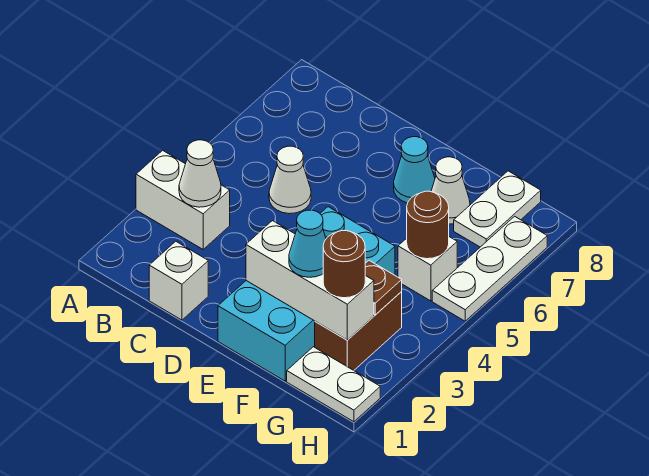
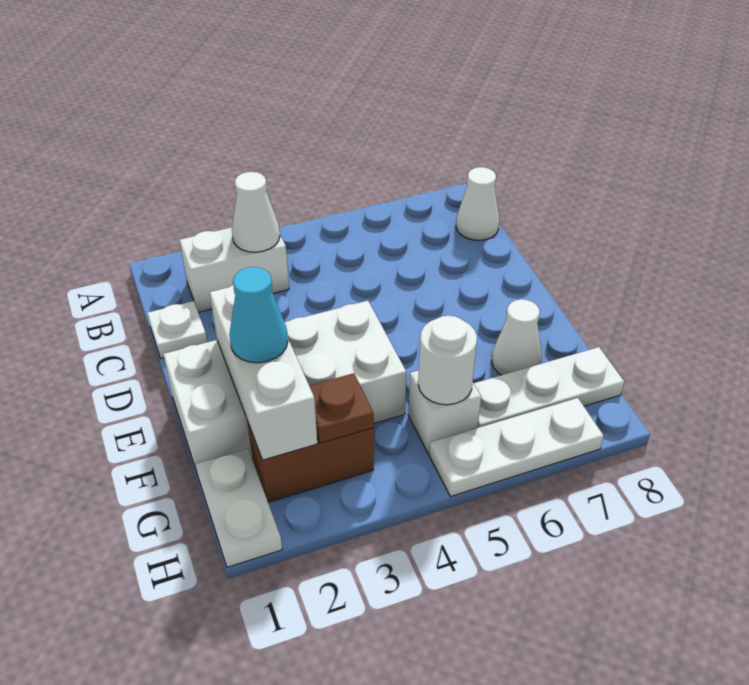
white 1x2 brick [136,150,230,249] -> white 1x2 brick turned to [180,227,289,312]
white 1x1 brick [149,241,208,320] -> white 1x1 plate [147,301,207,358]
white 1x1 cone [269,146,311,214] -> white 1x1 cone moved to [456,167,499,240]
cyan 2x4 brick [218,207,395,381] -> white 2x4 brick [163,301,406,472]
cyan 1x1 cone [394,137,435,203] -> none
brown 1x1 round brick [323,231,365,298] -> none
brown 1x1 round brick [407,191,449,259] -> white 1x1 round brick [418,315,477,405]
white 1x2 plate [454,171,541,247] -> white 1x3 plate [474,347,624,428]

